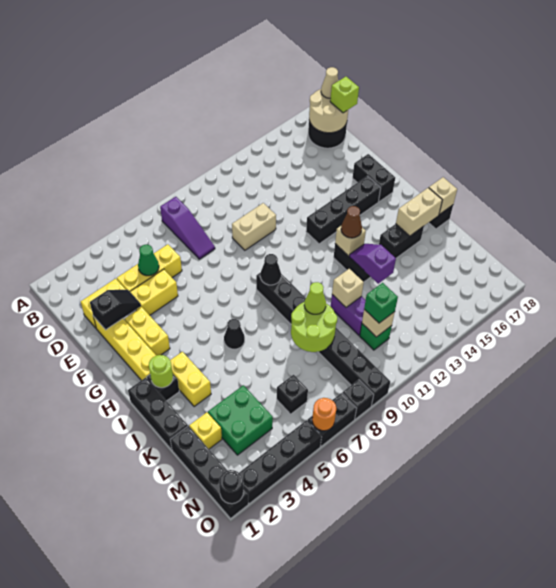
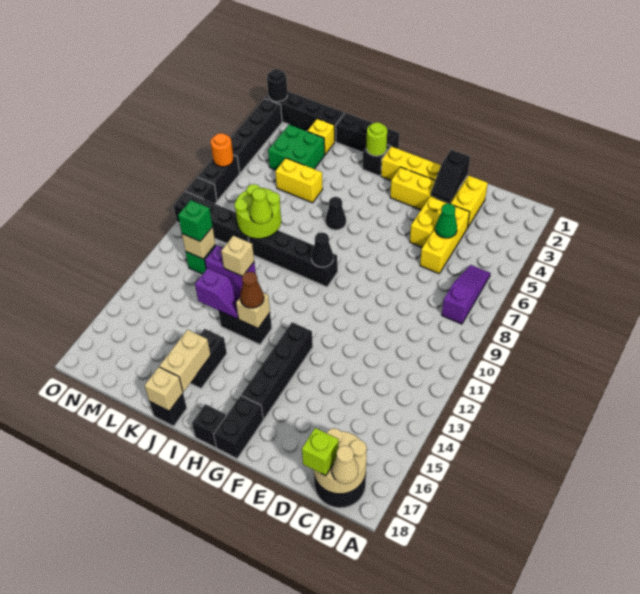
purple 1x3 slope [160,197,215,259] -> purple 1x3 slope turned to [442,265,490,324]
tan 1x2 brick [232,203,276,250] -> none
black 1x2 brick [353,154,395,202] -> black 1x2 brick turned to [214,396,263,459]
yellow 1x2 brick [170,352,211,407] -> yellow 1x2 brick moved to [275,158,323,203]
black 1x1 brick [277,375,308,414] -> black 1x1 brick moved to [192,404,226,448]

